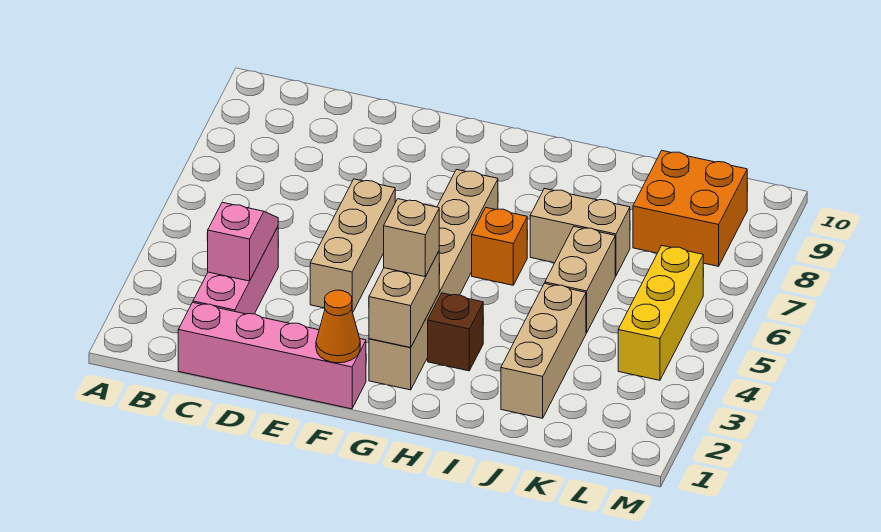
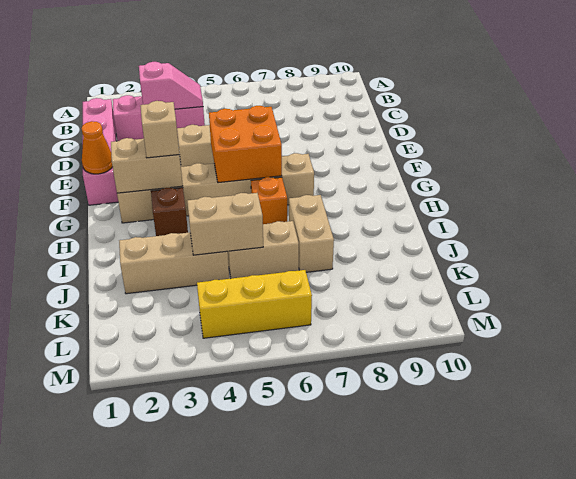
none -> tan 1x2 brick [187,193,263,255]
orange 2x2 brick [633,151,747,266] -> orange 2x2 brick moved to [209,106,282,183]

